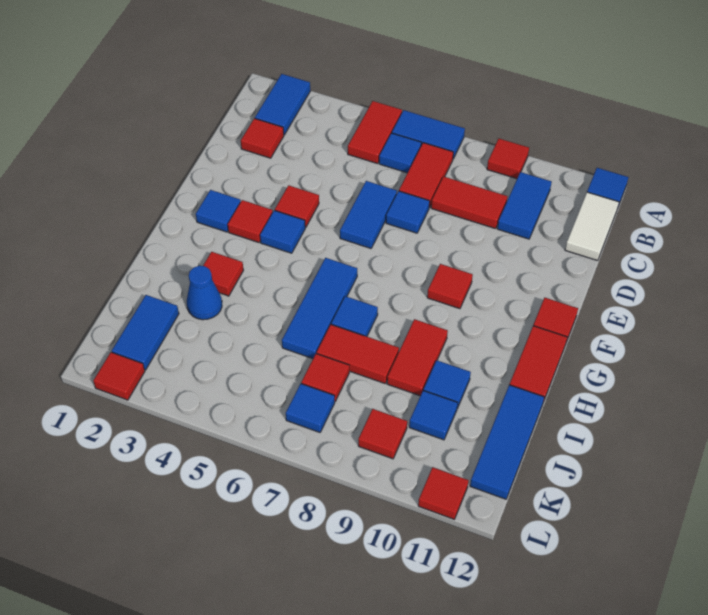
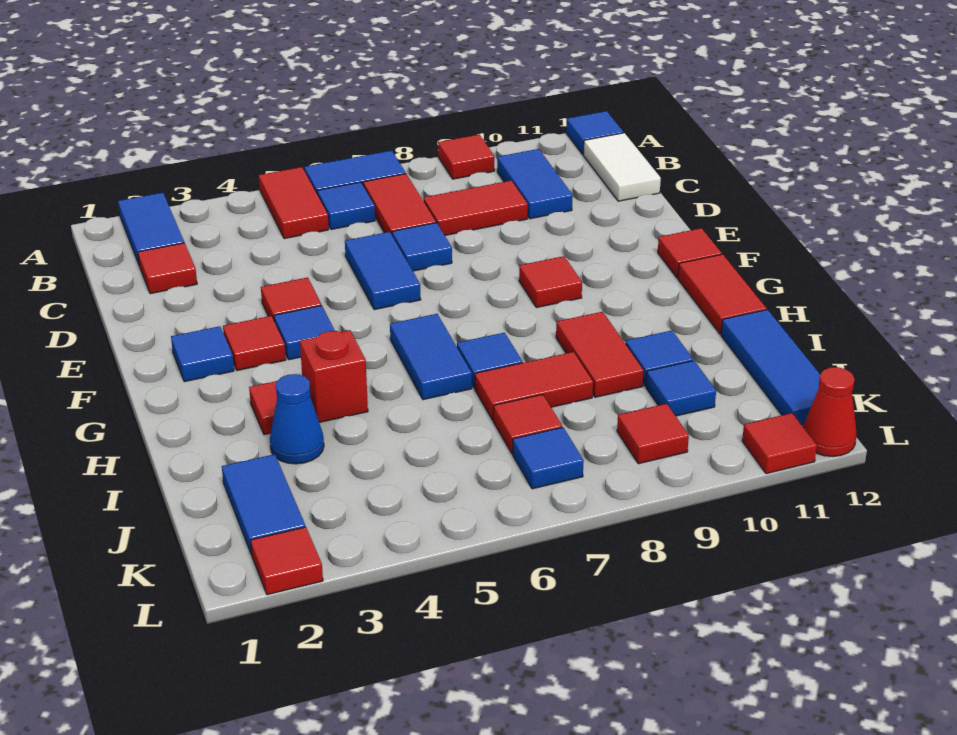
blue 1x3 tile [282,258,357,359] -> blue 1x2 tile [390,314,472,400]
none -> red 1x1 brick [300,330,368,422]
none -> red 1x1 cone [803,367,857,456]

